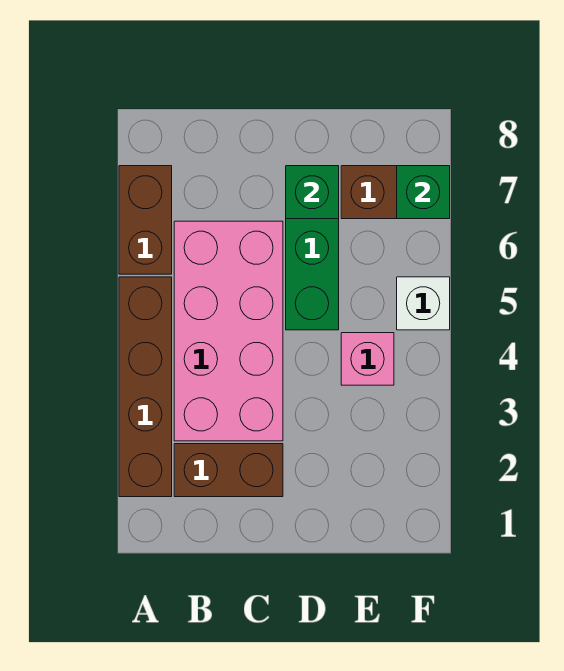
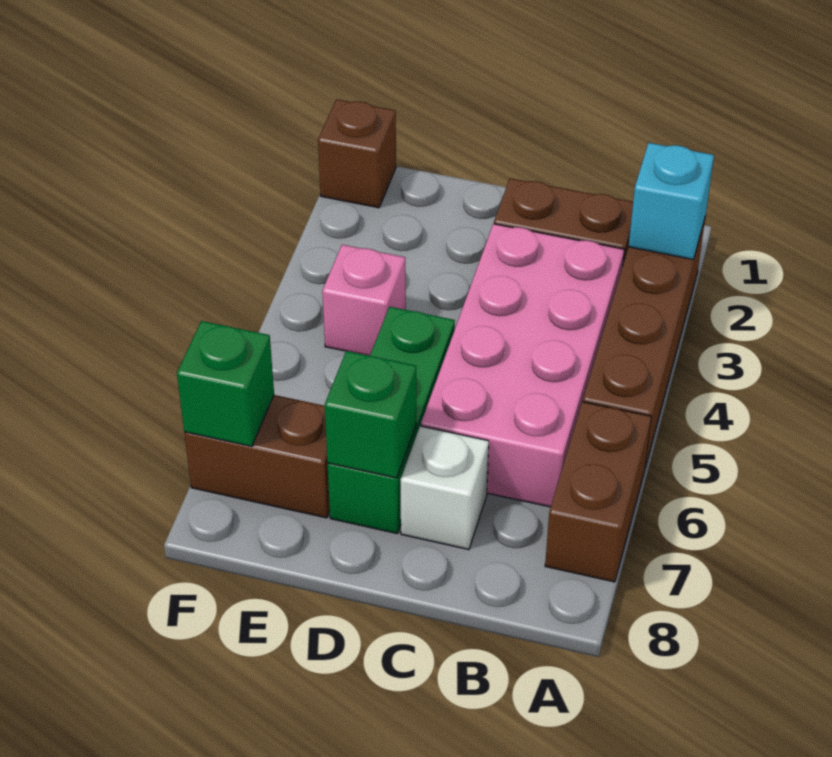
none -> cyan 1x1 brick [629,143,714,260]
none -> brown 1x1 brick [318,99,396,208]
white 1x1 brick [397,277,450,330] -> white 1x1 brick moved to [401,426,489,550]

